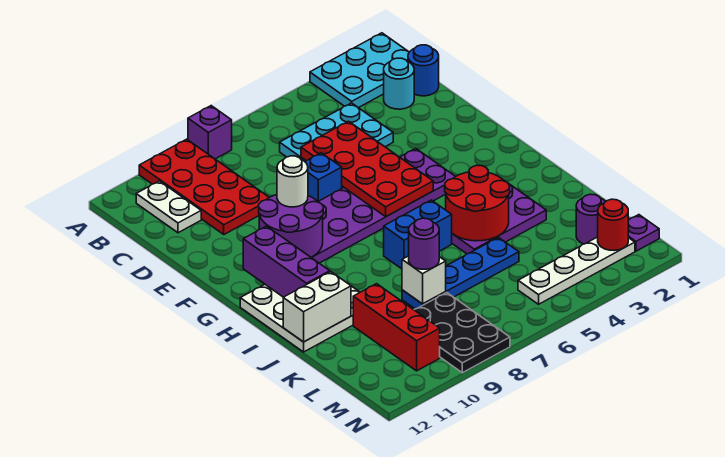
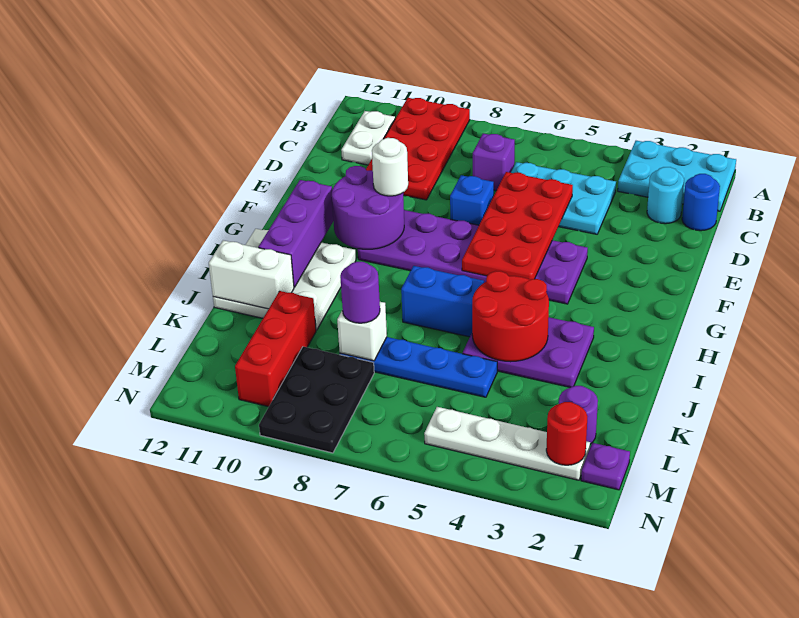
purple 1x1 brick [188,106,232,159] -> purple 1x1 brick moved to [473,133,515,191]

